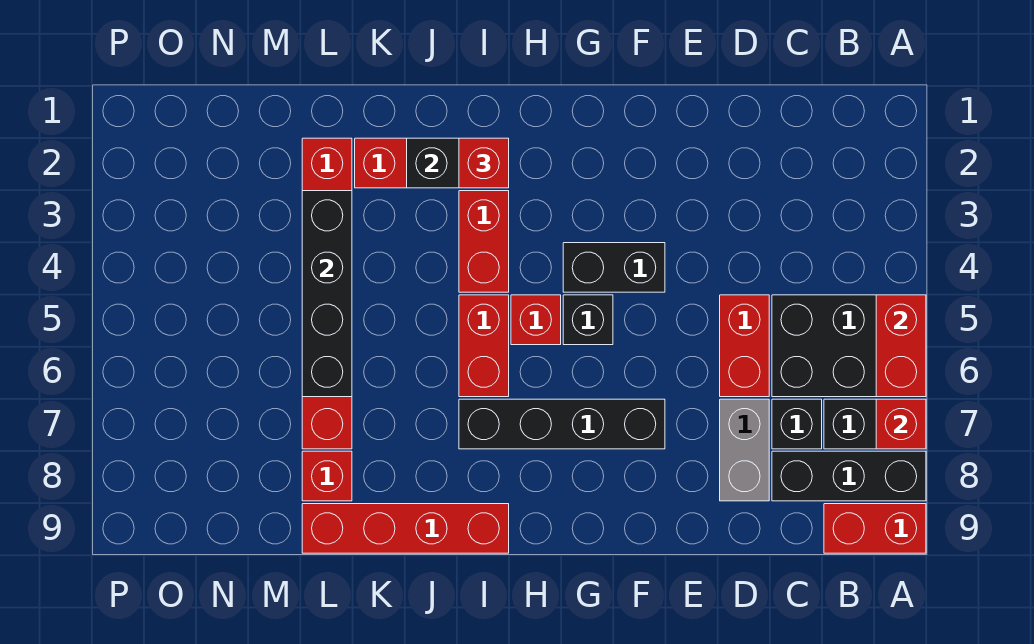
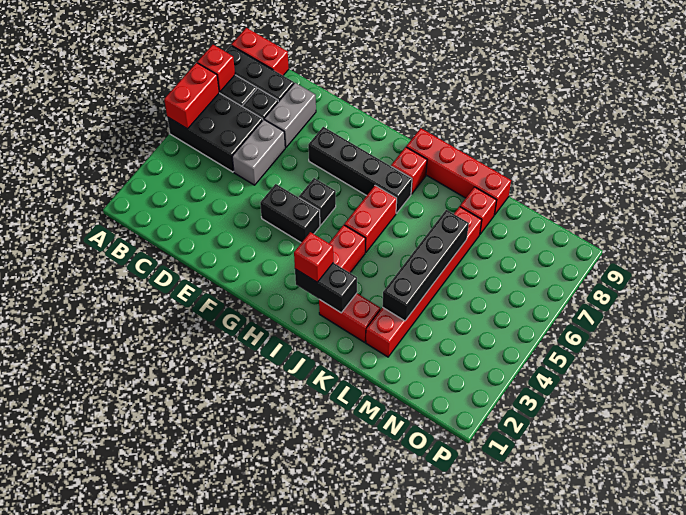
red 1x2 brick [720,295,769,397] -> grey 1x2 brick [232,119,285,185]
red 1x1 brick [511,295,561,345] -> red 1x1 brick moved to [391,147,427,194]

